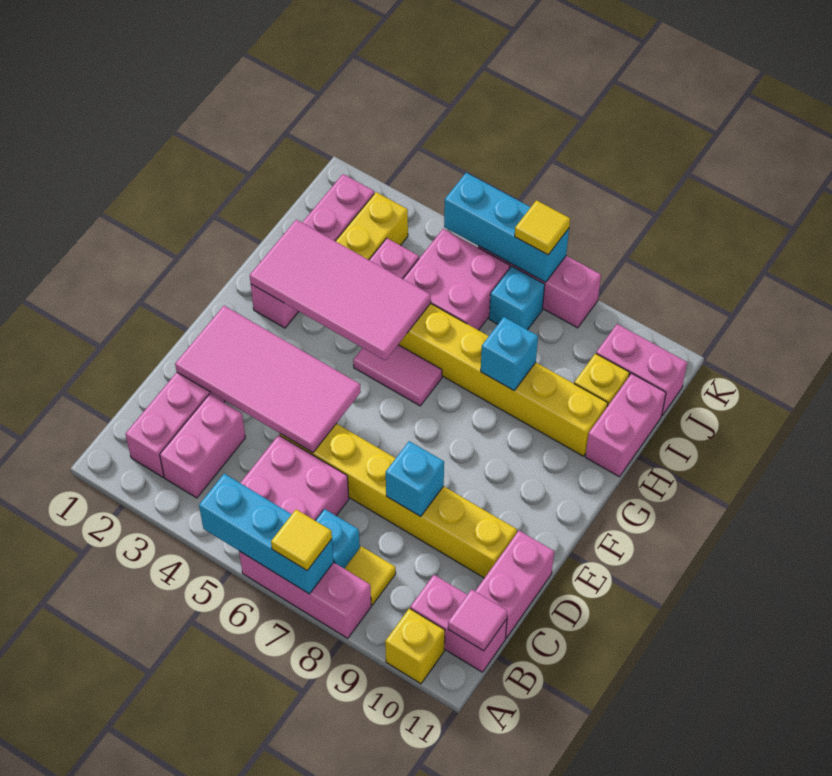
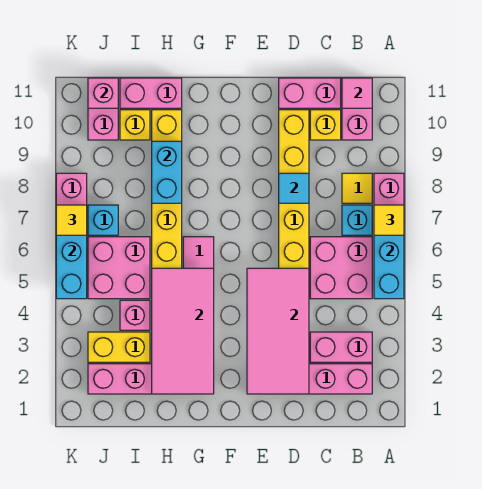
yellow 1x1 brick [385,608,445,684] -> yellow 1x1 brick moved to [310,110,341,140]
cyan 1x1 brick [386,441,444,517] -> cyan 1x1 tile [279,173,309,203]
cyan 1x1 brick [481,317,538,390] -> cyan 1x2 brick [152,141,182,203]
none -> pink 1x1 brick [88,78,118,108]

